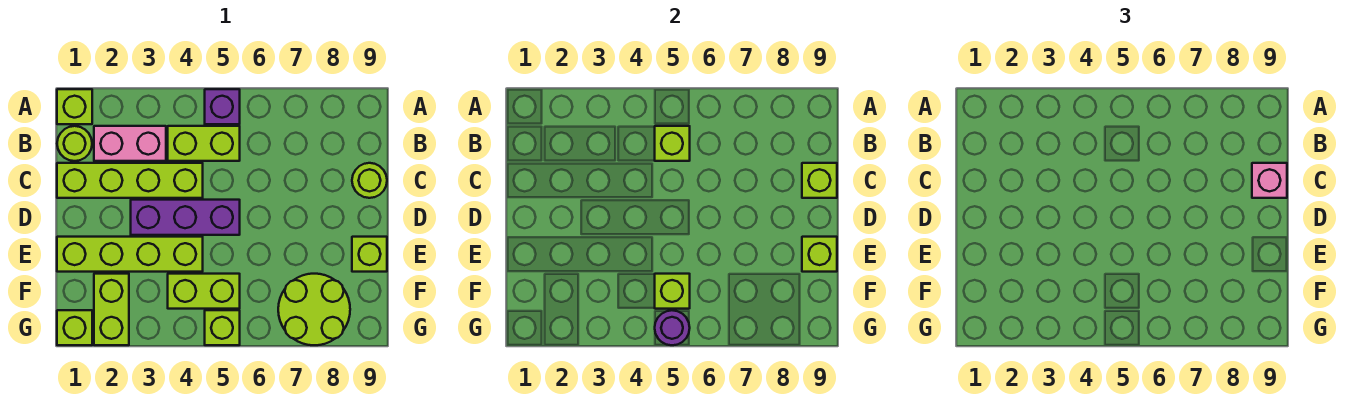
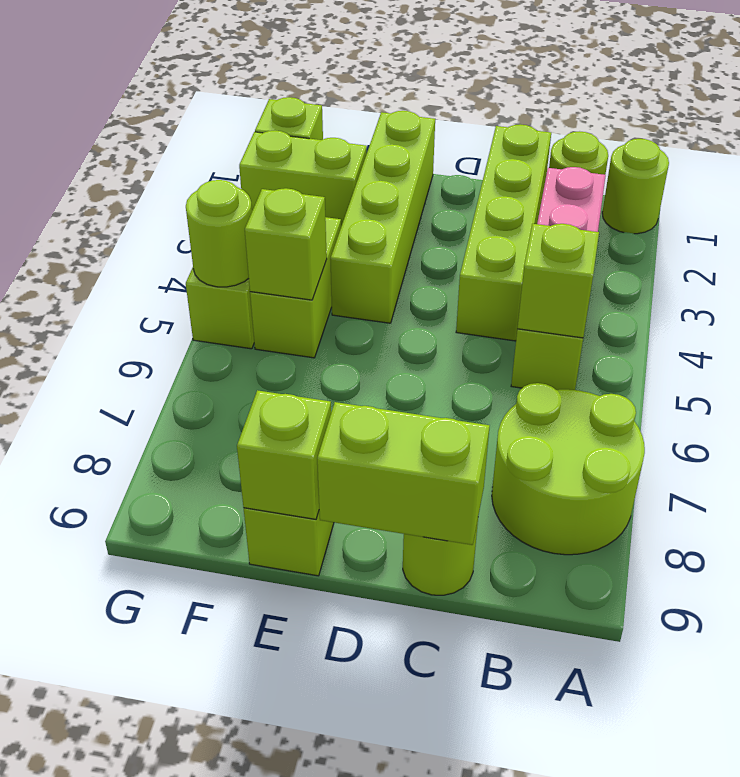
lime 1x1 brick [57,89,92,124] -> lime 1x1 round brick [602,139,669,234]
purple 1x1 brick [205,89,240,124] -> none
lime 1x1 brick [802,163,837,198] -> lime 1x2 brick [317,402,490,545]
pink 1x1 brick [1252,163,1287,198] -> none
purple 1x3 brick [131,200,240,235] -> none
lime 2x2 round brick [278,274,350,345] -> lime 2x2 round brick moved to [492,383,645,555]
purple 1x1 round brick [655,310,690,345] -> lime 1x1 round brick [186,180,252,287]

